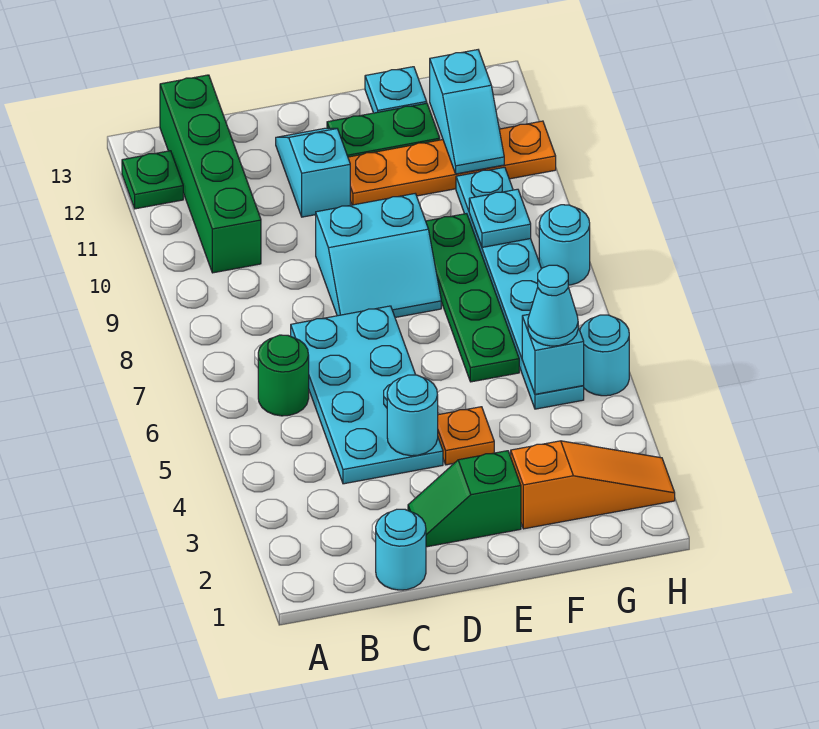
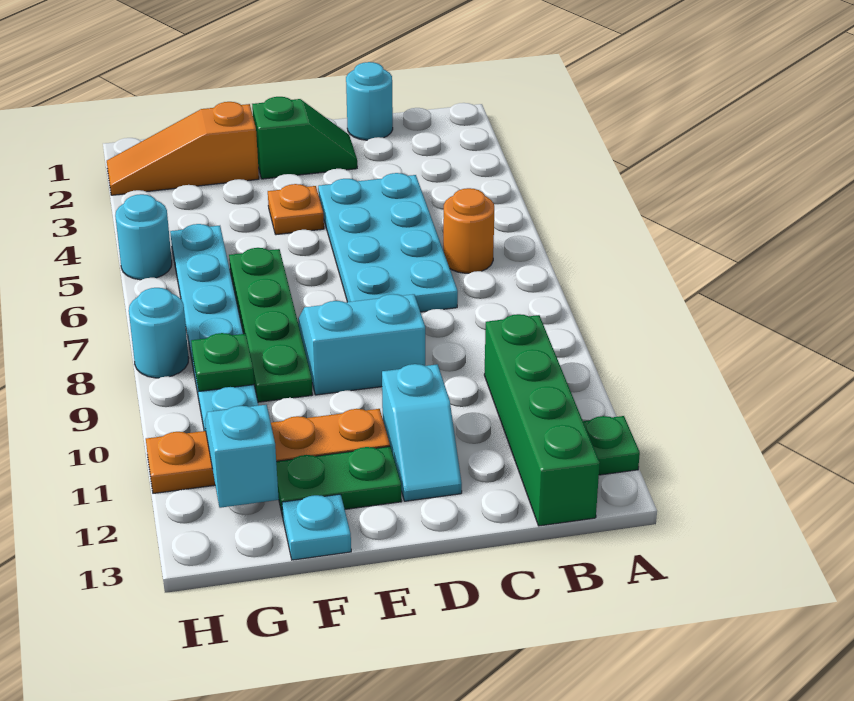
green 1x1 round brick [258,335,309,416] -> orange 1x1 round brick [443,188,494,273]
cyan 1x1 round brick [387,375,438,456] -> none
cyan 1x1 brick [522,314,584,394] -> none
cyan 1x1 cone [528,265,578,346] -> none
cyan 1x1 plate [469,189,531,247] -> green 1x1 plate [191,333,254,391]

